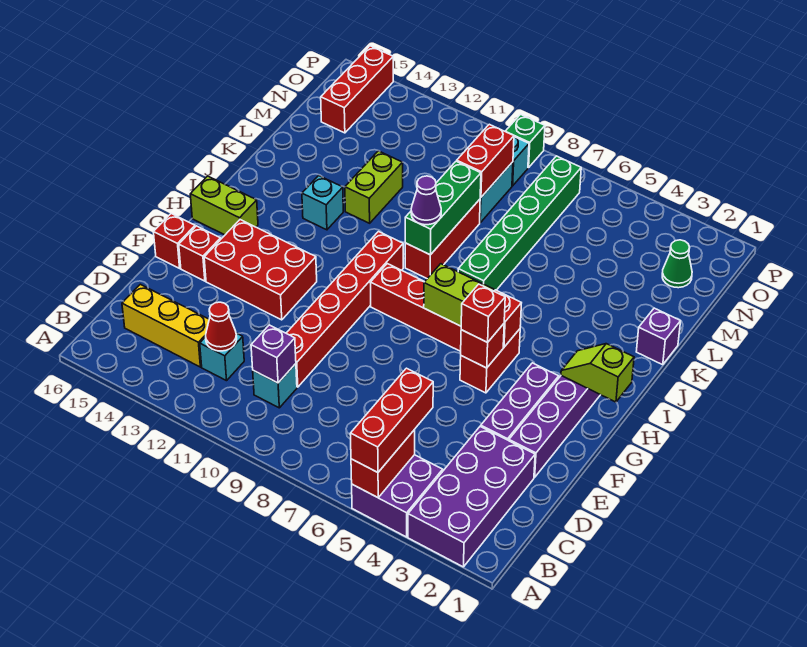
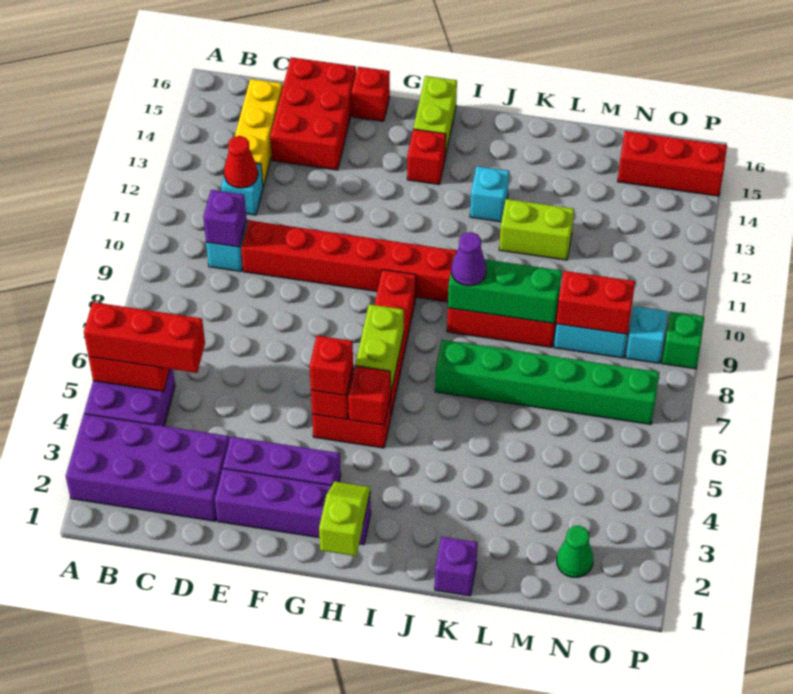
red 2x3 brick [204,220,317,320] -> red 2x3 brick moved to [270,57,356,170]
red 1x1 brick [179,226,221,281] -> red 1x1 brick moved to [407,129,446,185]

